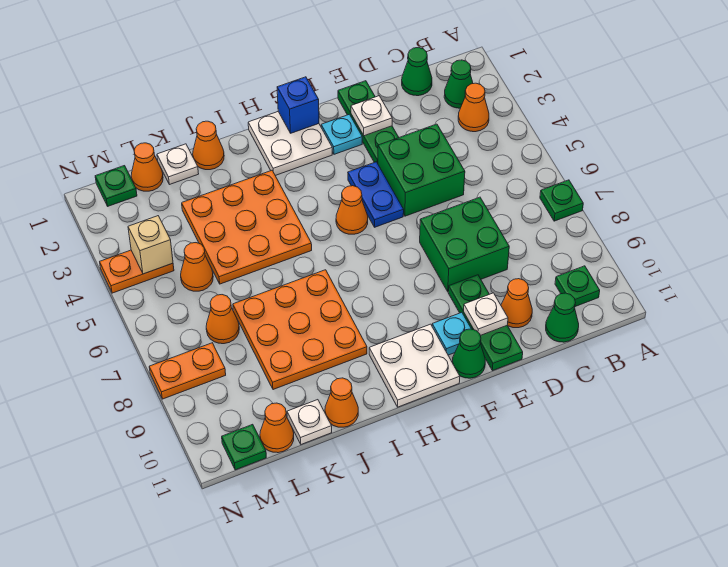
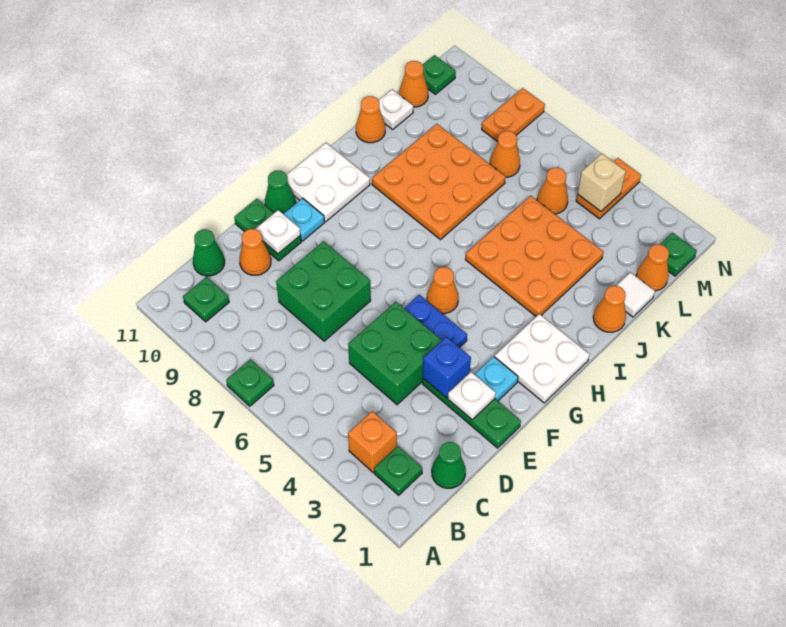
green 1x1 cone [444,60,473,108] -> green 1x1 plate [374,446,422,495]
orange 1x1 cone [458,83,489,132] -> orange 1x1 brick [348,411,397,472]
green 1x3 plate [448,275,523,371] -> green 1x2 plate [234,199,301,261]
blue 1x1 brick [277,77,319,133] -> blue 1x1 brick moved to [423,337,471,398]
white 1x1 plate [157,144,199,185] -> white 1x1 tile [616,272,655,317]

